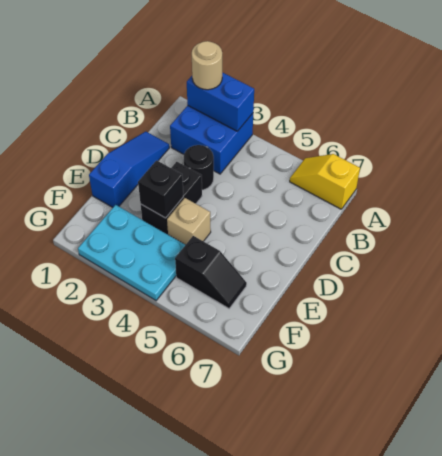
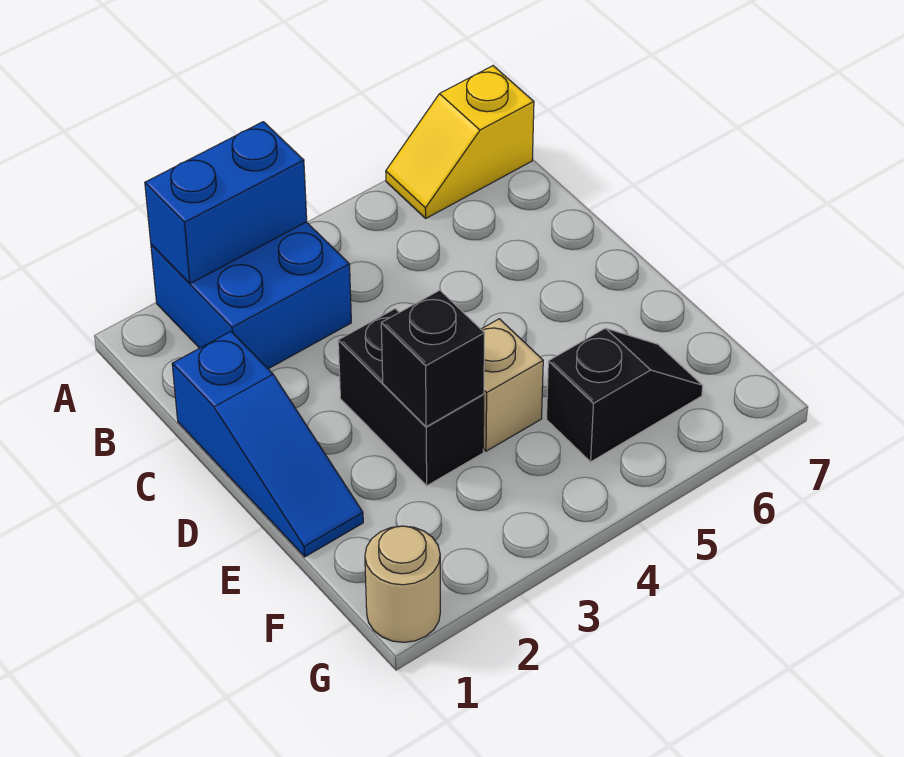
tan 1x1 round brick [192,41,222,90] -> tan 1x1 round brick moved to [365,526,440,642]
blue 1x3 slope [89,131,169,207] -> blue 1x3 slope turned to [172,332,363,557]
black 1x1 round brick [184,145,214,190] -> none
cyan 2x3 plate [78,205,185,300] -> none

